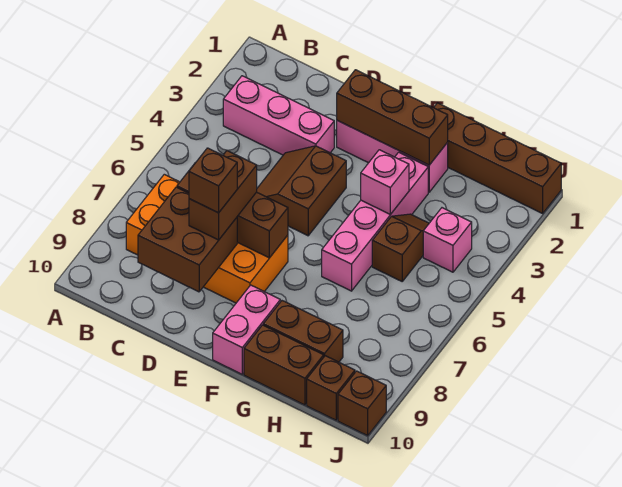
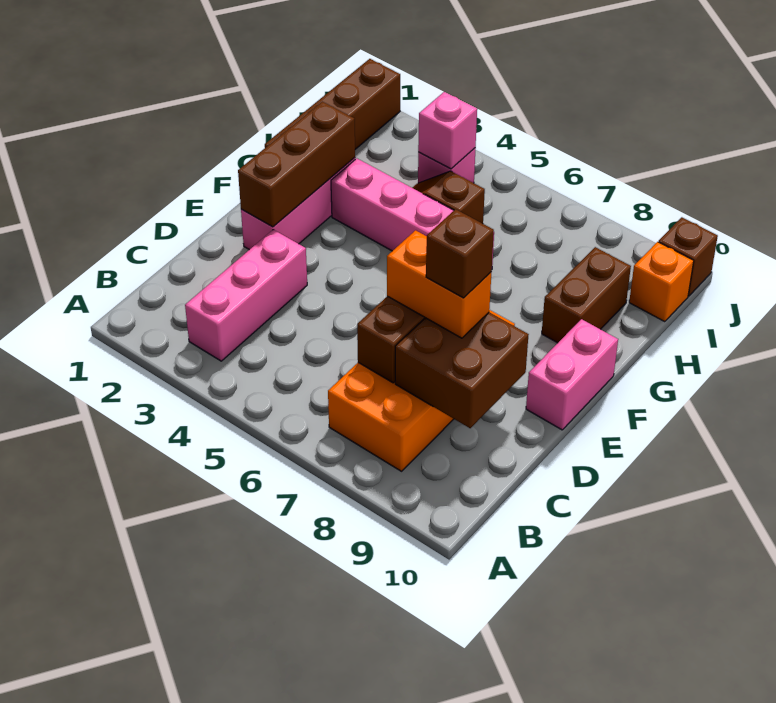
brown 2x2 slope [257,146,346,236] -> none
brown 1x2 brick [189,151,257,240] -> orange 1x2 brick [387,230,491,338]
pink 1x2 brick [213,285,280,374] -> pink 1x2 brick turned to [526,319,618,430]
pink 1x1 brick [361,150,409,214] -> pink 1x1 brick moved to [418,92,477,169]
brown 1x2 brick [244,325,324,405] -> none
brown 1x1 brick [307,356,355,420] -> orange 1x1 brick [629,242,694,322]

